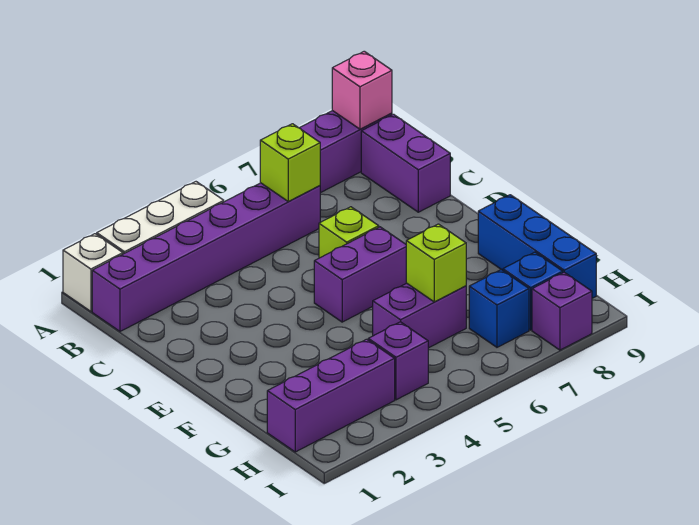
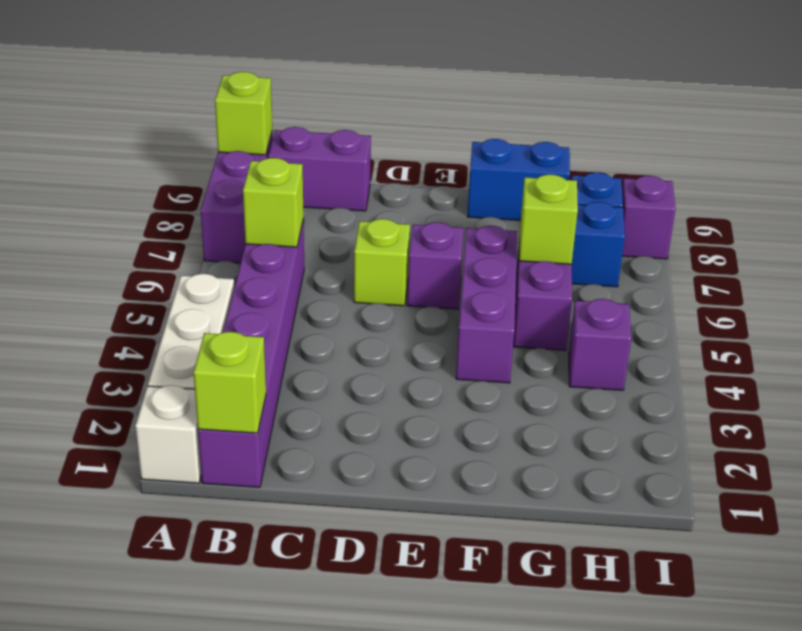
pink 1x1 brick [332,51,392,129] -> lime 1x1 brick [215,72,272,155]
none -> lime 1x1 brick [194,332,266,433]
purple 1x2 brick [314,227,406,322] -> purple 1x1 brick [407,222,463,309]
blue 1x3 brick [478,195,596,298] -> blue 1x2 brick [467,139,570,221]
purple 1x3 brick [267,339,395,452] -> purple 1x3 brick moved to [456,226,517,383]

